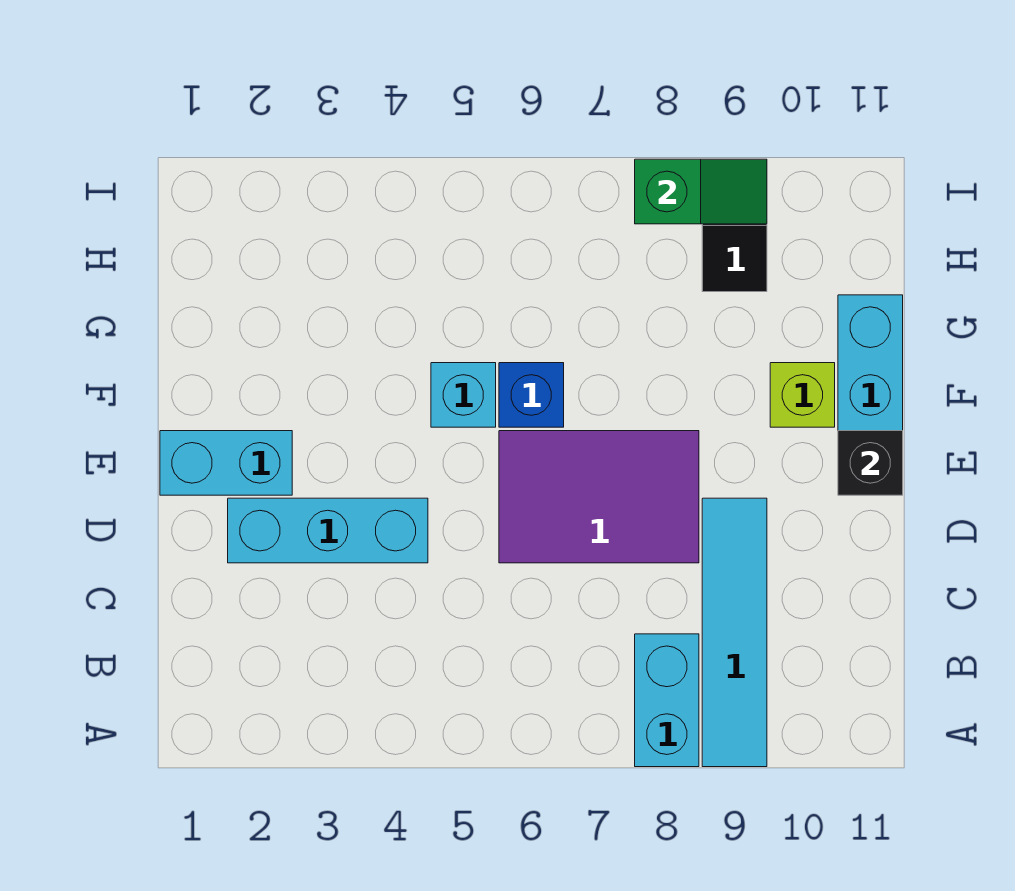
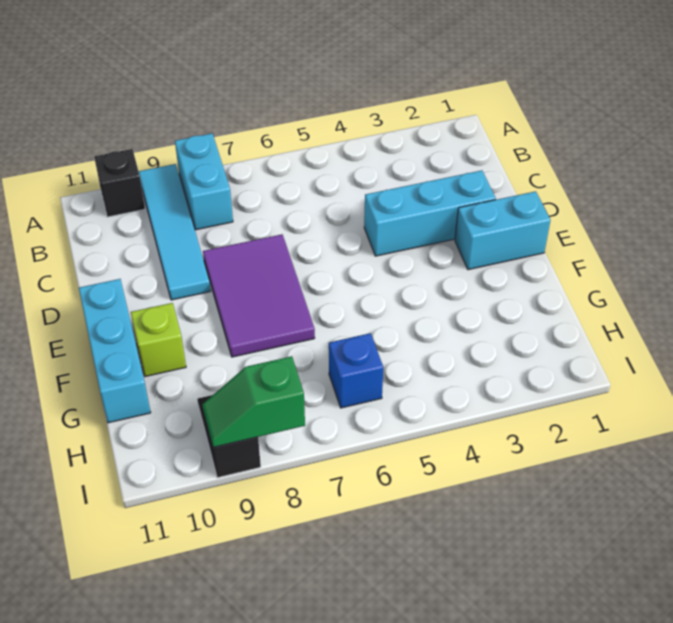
purple 2x3 tile [499,431,699,563] -> purple 2x3 tile turned to [203,234,315,357]
black 1x1 brick [838,431,903,495] -> black 1x1 brick moved to [94,149,145,217]
cyan 1x1 brick [431,363,496,427] -> none
blue 1x1 brick [499,363,564,427] -> blue 1x1 brick moved to [329,333,383,408]

